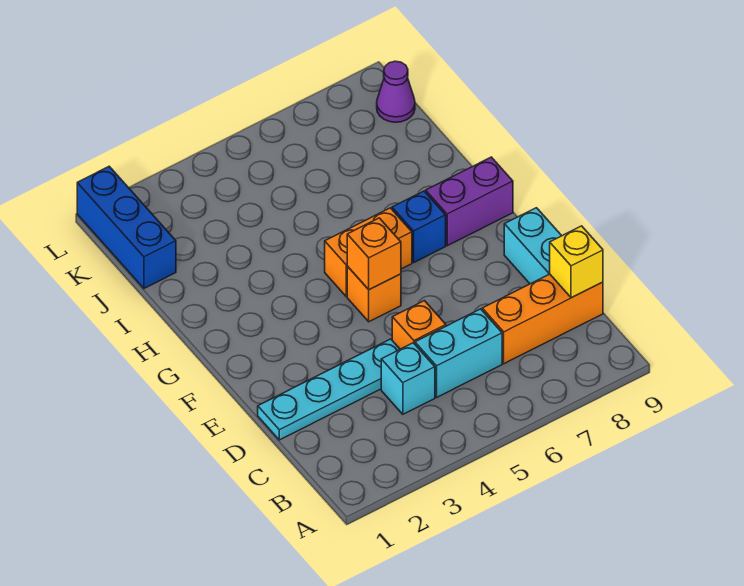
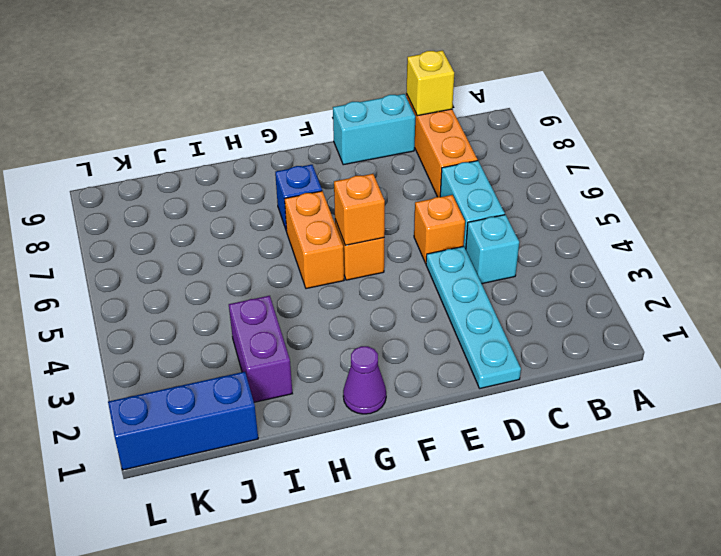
purple 1x2 brick [426,157,513,246] -> purple 1x2 brick moved to [229,296,292,402]
purple 1x1 cone [377,61,415,122] -> purple 1x1 cone moved to [343,346,386,414]

